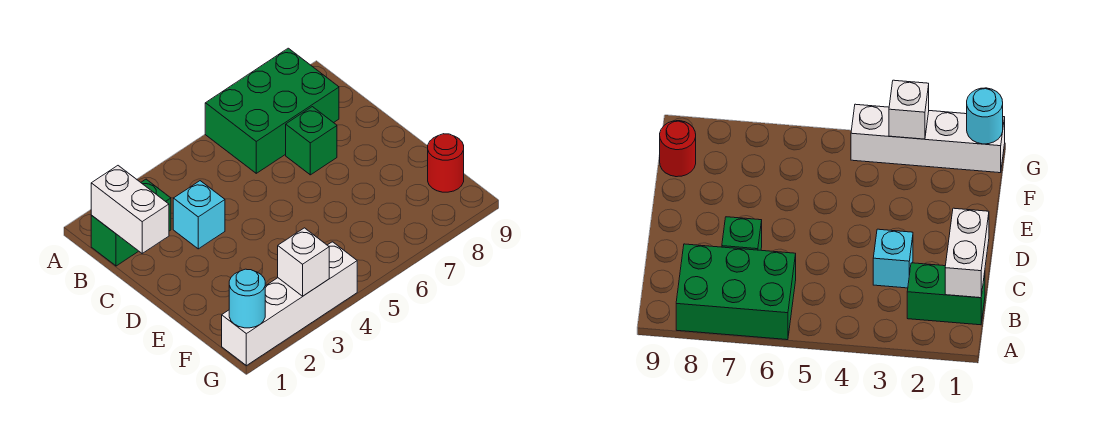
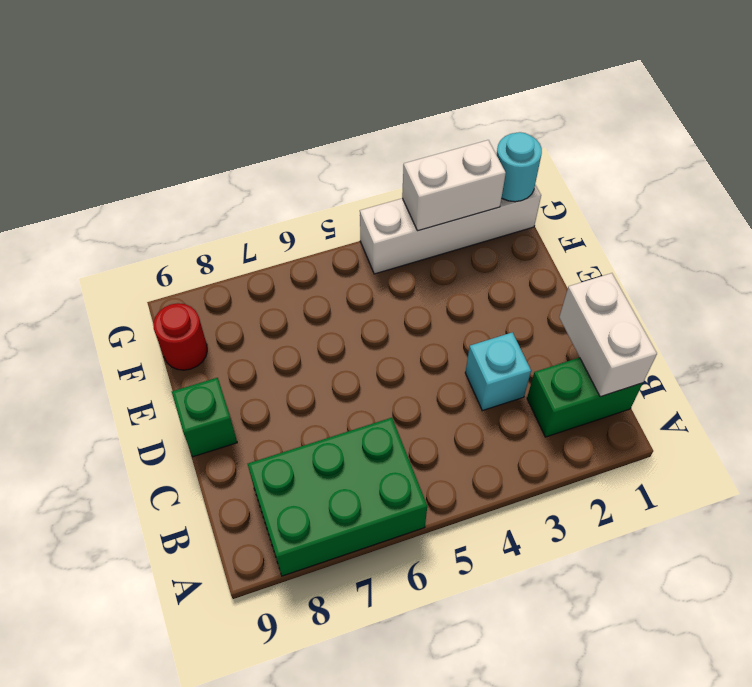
green 1x1 brick [286,107,337,175] -> green 1x1 brick moved to [172,378,237,457]
white 1x1 brick [278,228,329,296] -> white 1x2 brick [402,140,506,231]

